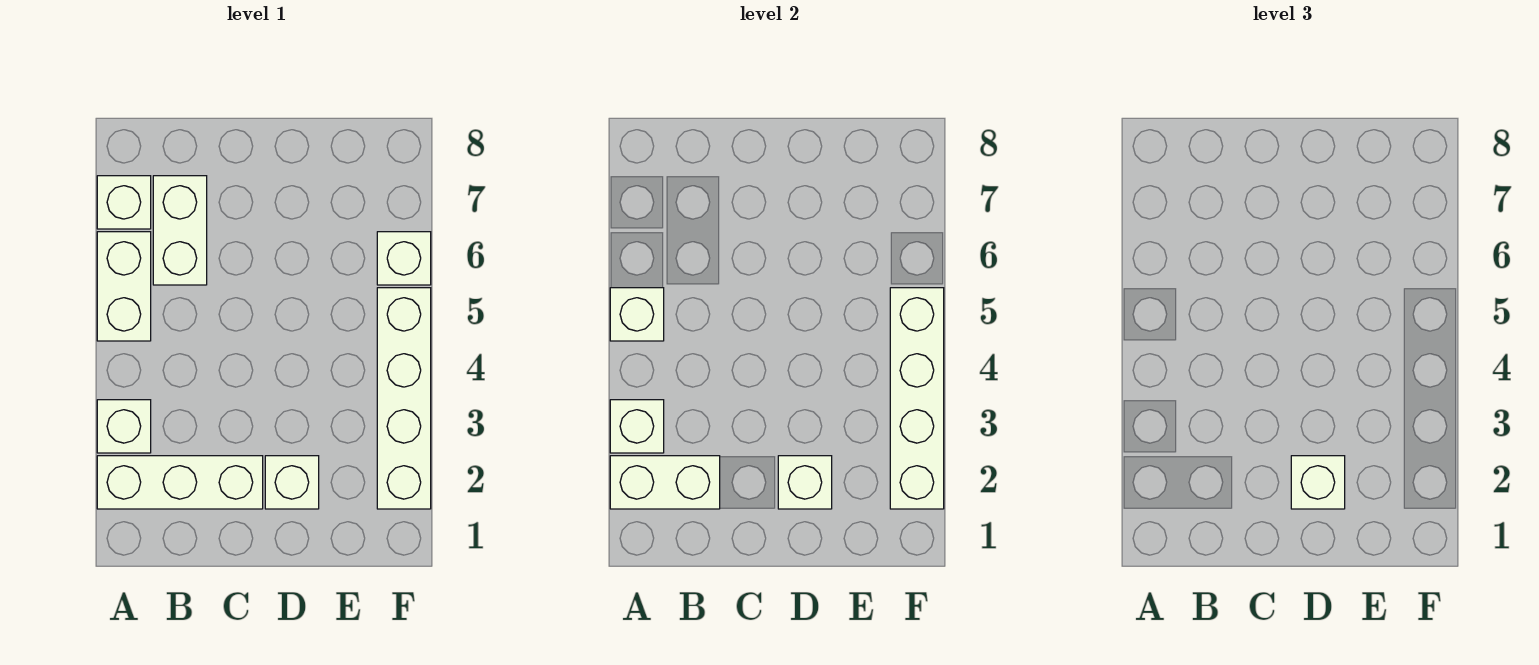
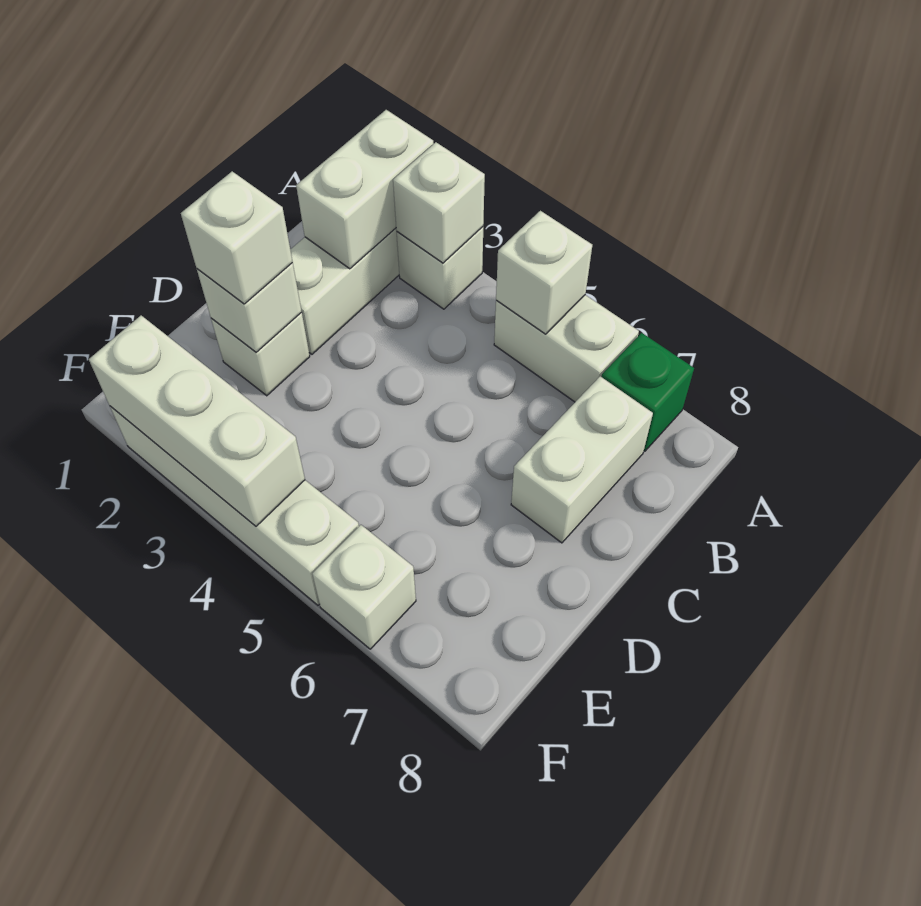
white 1x1 brick [97,176,151,229] -> green 1x1 brick [602,333,694,451]
white 1x2 brick [153,176,207,285] -> white 1x2 brick turned to [511,376,653,543]
white 1x4 brick [890,288,944,509] -> white 1x3 brick [89,316,305,526]

